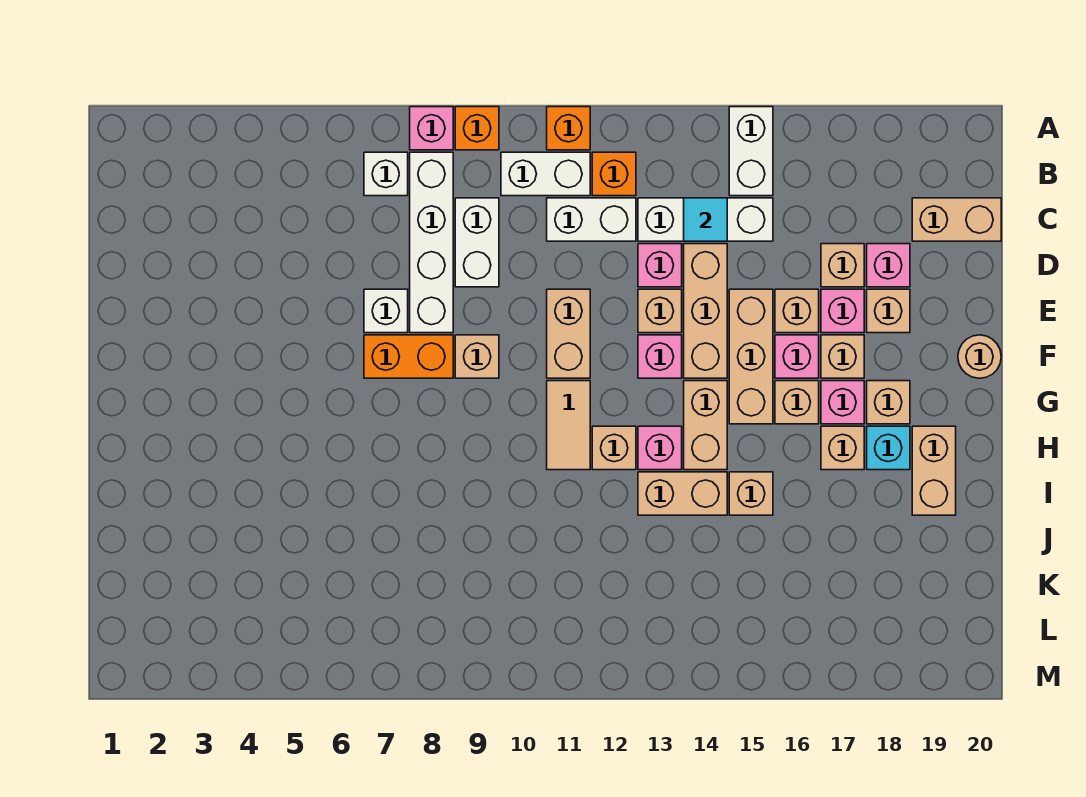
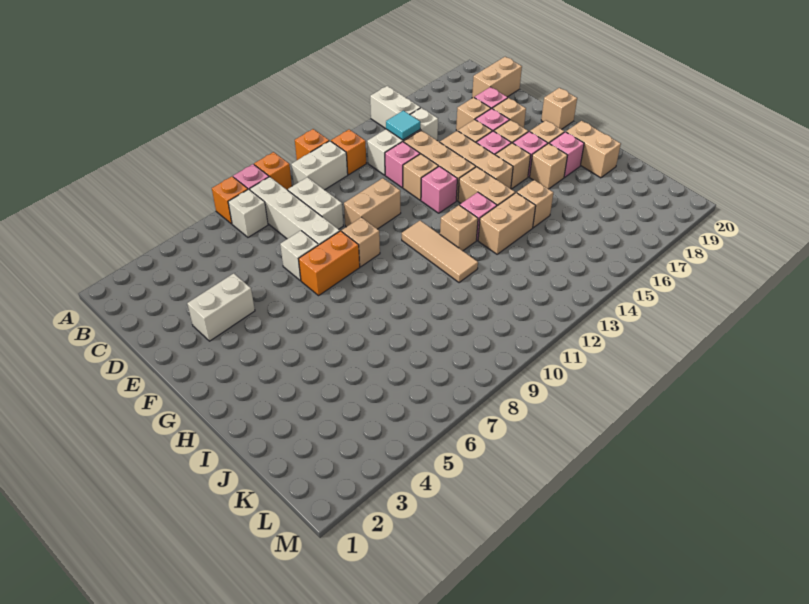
none -> orange 1x1 brick [212,177,248,224]
white 1x2 brick [547,198,636,241] -> white 1x2 brick moved to [187,273,255,341]
tan 1x2 brick [547,289,590,378] -> tan 1x2 brick turned to [344,178,401,229]
tan 1x1 round brick [958,335,1001,378] -> tan 1x1 brick [541,88,577,129]
tan 1x2 tile [547,381,590,470] -> tan 1x3 tile [402,221,478,283]
cyan 1x1 brick [867,426,910,470] -> pink 1x1 brick [549,132,584,177]

